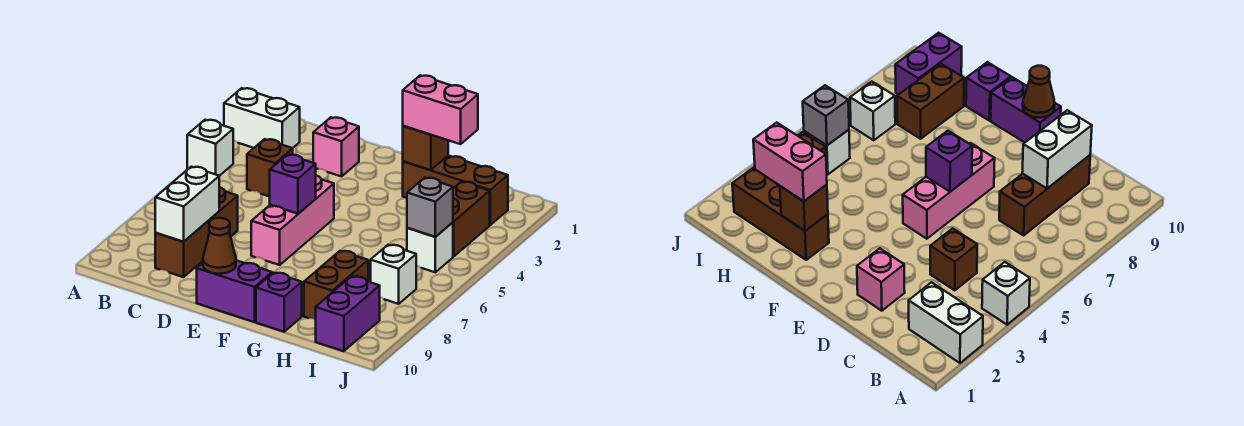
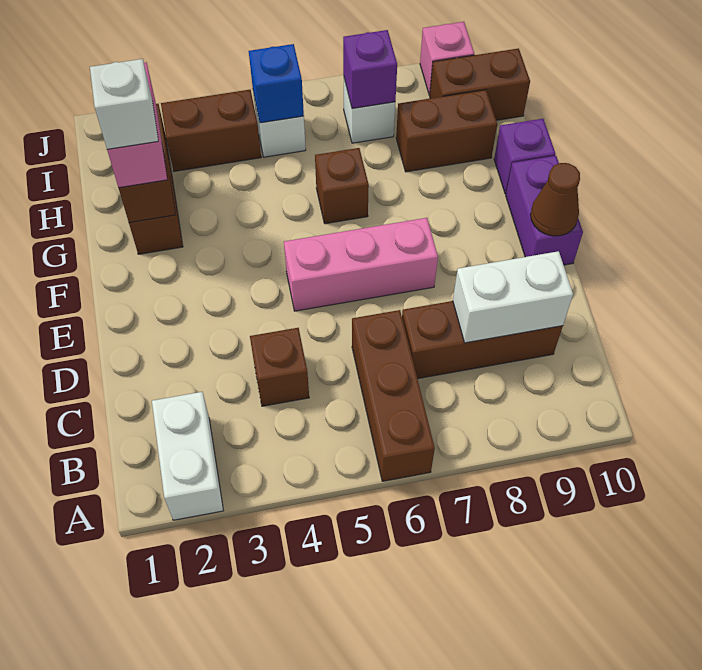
white 1x1 brick [187,120,233,176] -> white 1x1 brick moved to [90,59,158,149]
none -> brown 1x3 brick [352,310,435,481]
pink 1x1 brick [313,117,359,176] -> pink 1x1 brick moved to [420,22,474,95]
purple 1x1 brick [270,155,316,214] -> purple 1x1 brick moved to [343,30,397,109]
none -> brown 1x1 brick [315,148,369,224]
grey 1x1 brick [407,178,453,237] -> blue 1x1 brick [249,44,304,123]
purple 1x2 brick [316,276,380,351] -> brown 1x2 brick [430,48,530,120]

